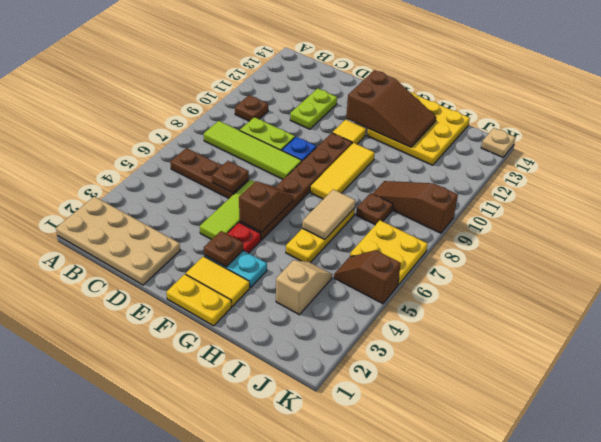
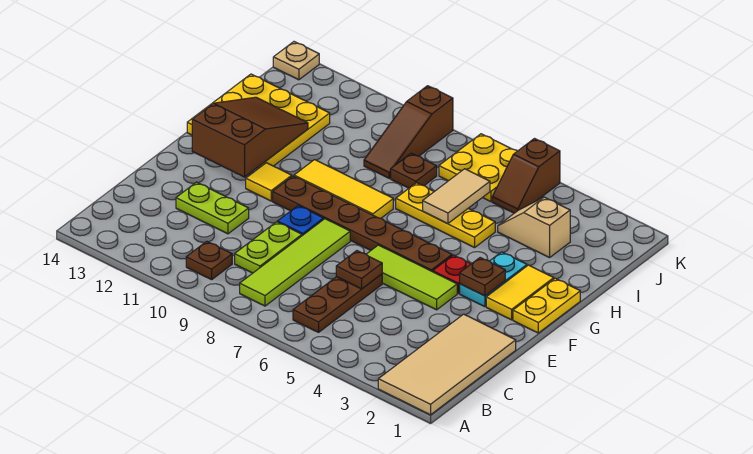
tan 2x4 plate [56,197,180,285] -> tan 2x4 tile [378,314,516,415]
brown 1x2 slope [239,181,293,232] -> none
tan 1x2 tile [302,189,355,240] -> tan 1x2 tile turned to [423,169,490,224]

